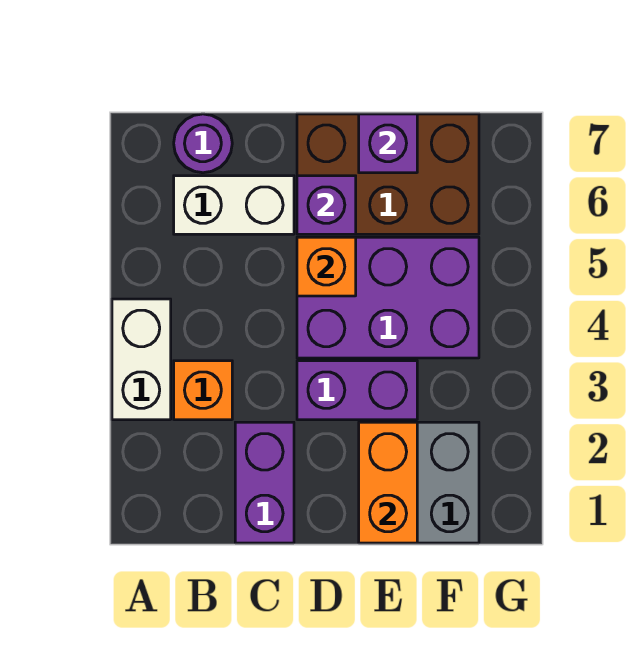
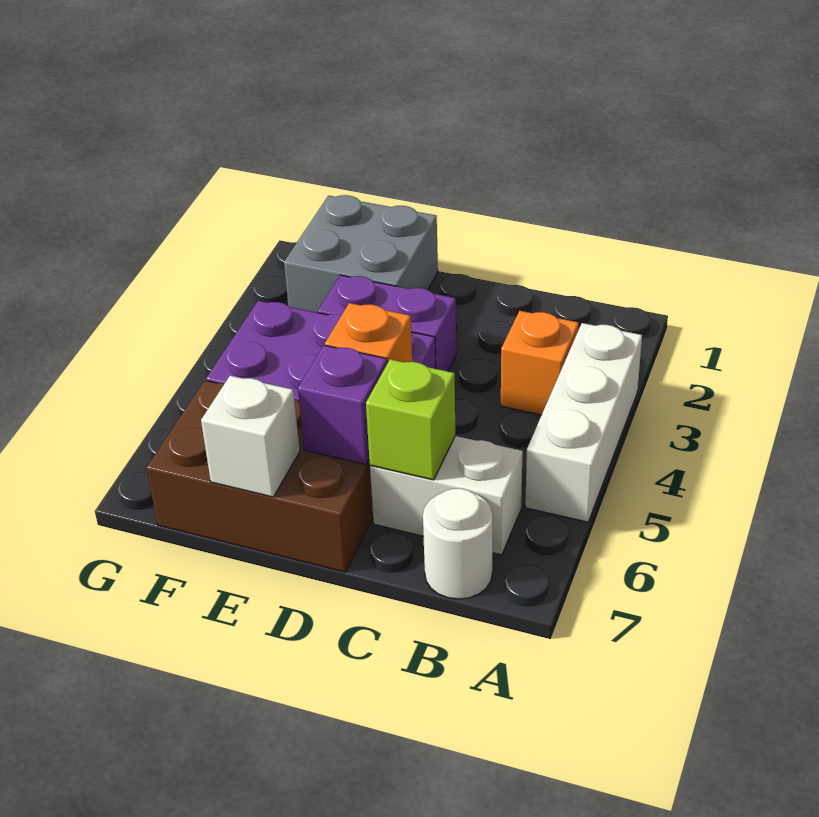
white 1x2 brick [112,299,171,420] -> white 1x3 brick [525,323,642,522]
purple 1x1 round brick [174,114,232,173] -> white 1x1 round brick [423,488,493,599]
purple 1x2 brick [235,422,294,543] -> none
none -> lime 1x1 brick [366,359,455,480]
orange 1x2 brick [359,422,417,543] -> none
purple 1x1 brick [359,114,417,173] -> white 1x1 brick [201,376,300,497]

